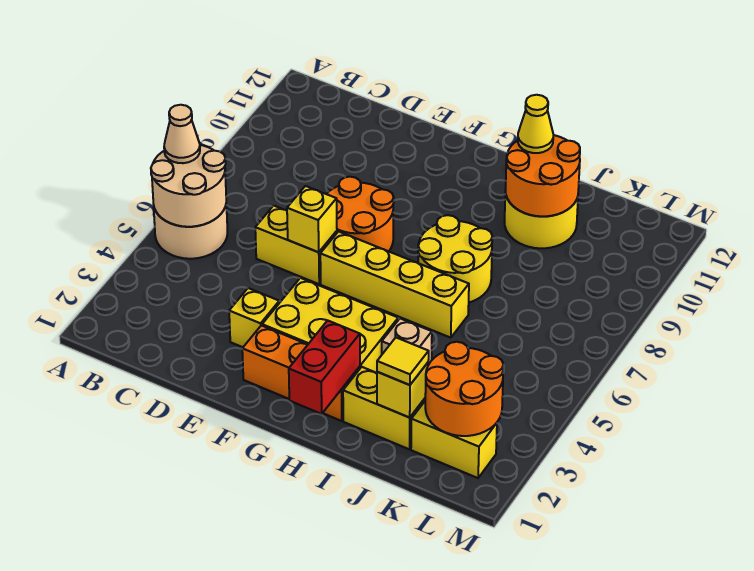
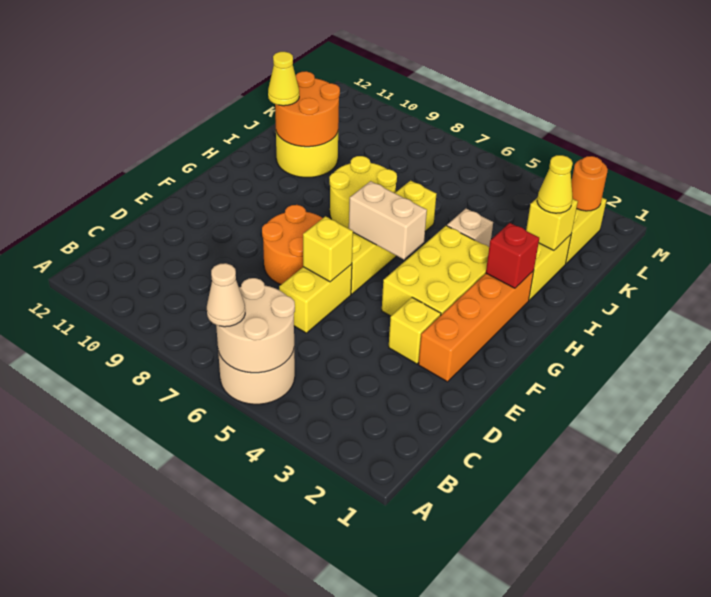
orange 1x3 brick [242,325,360,421] -> orange 1x4 brick [418,271,534,382]
none -> tan 1x2 brick [349,181,427,260]
red 1x2 brick [289,320,360,414] -> red 1x1 brick [486,223,539,288]
yellow 1x1 tile [377,338,429,385] -> yellow 1x1 cone [537,155,573,213]
orange 2x2 round brick [425,342,503,436] -> orange 1x1 round brick [571,156,608,211]

